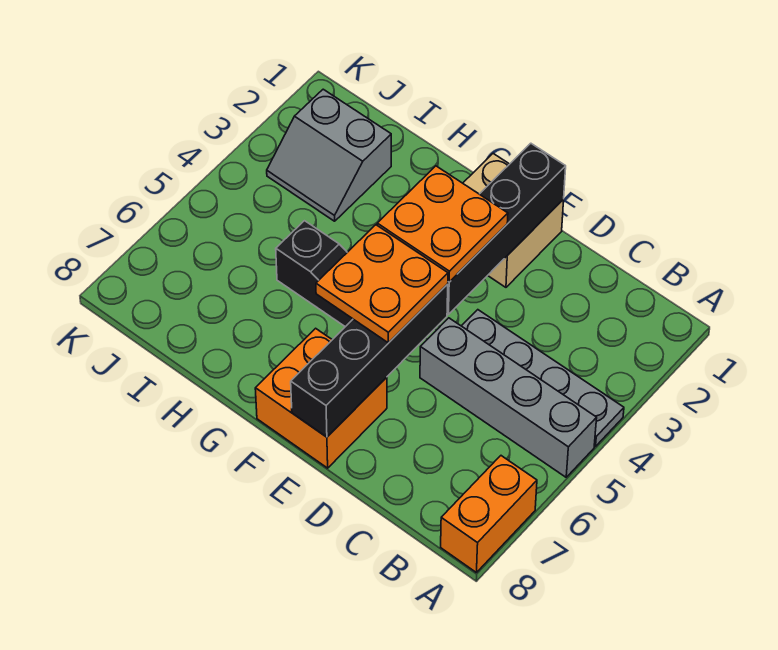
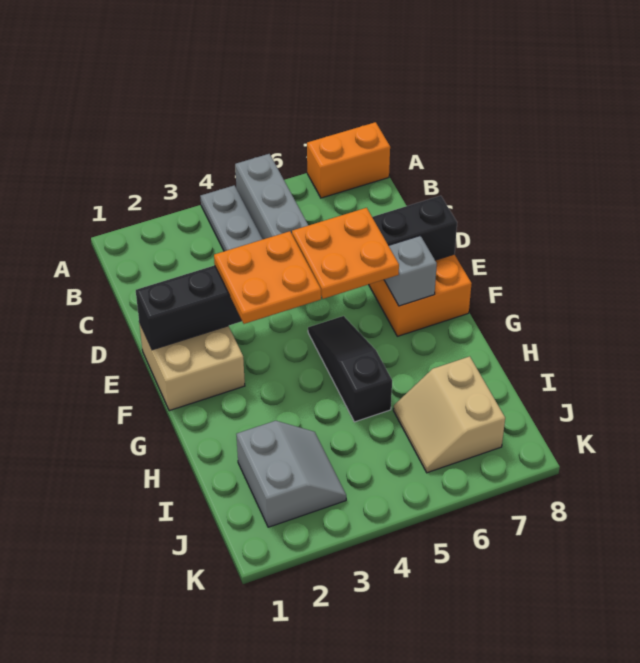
none -> grey 1x1 brick [384,236,437,306]
none -> tan 2x2 slope [393,356,505,473]

